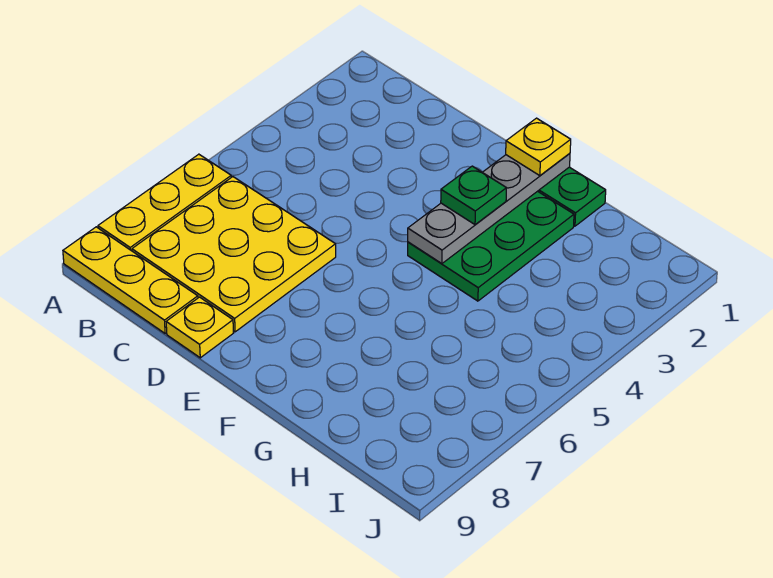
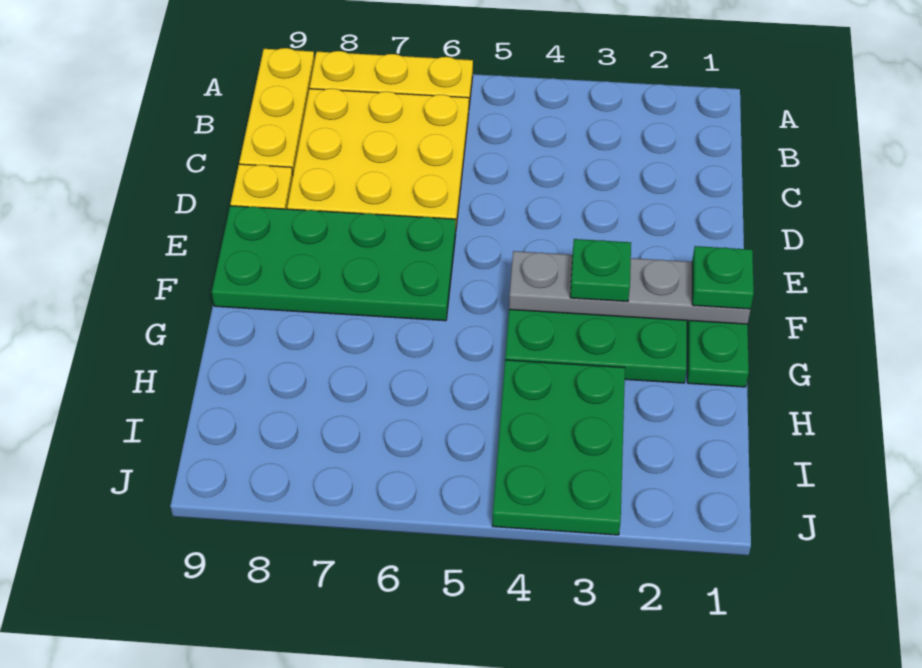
none -> green 2x4 plate [212,206,456,321]
yellow 1x1 plate [506,118,571,176] -> green 1x1 plate [692,246,754,309]
none -> green 2x3 plate [492,360,625,535]

